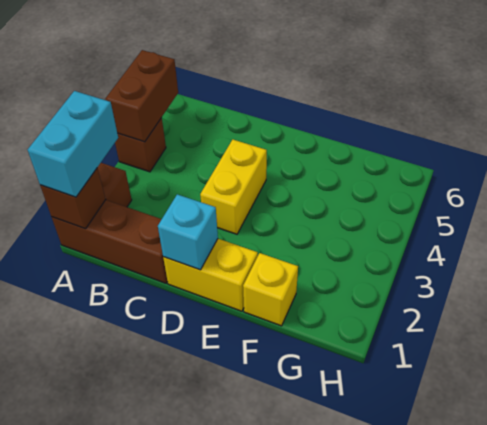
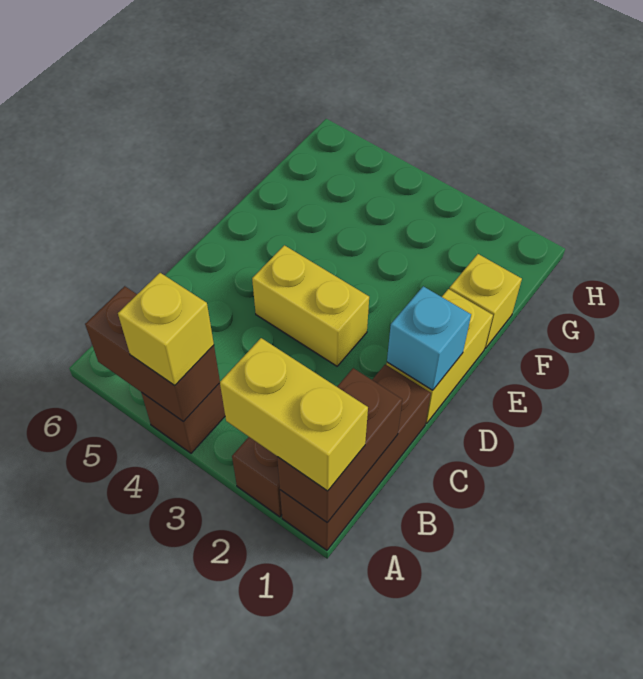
brown 1x1 brick [40,168,106,229] -> brown 1x2 brick [277,368,402,522]
cyan 1x2 brick [28,91,118,197] -> yellow 1x2 brick [220,338,368,491]
none -> yellow 1x1 brick [118,273,214,385]

